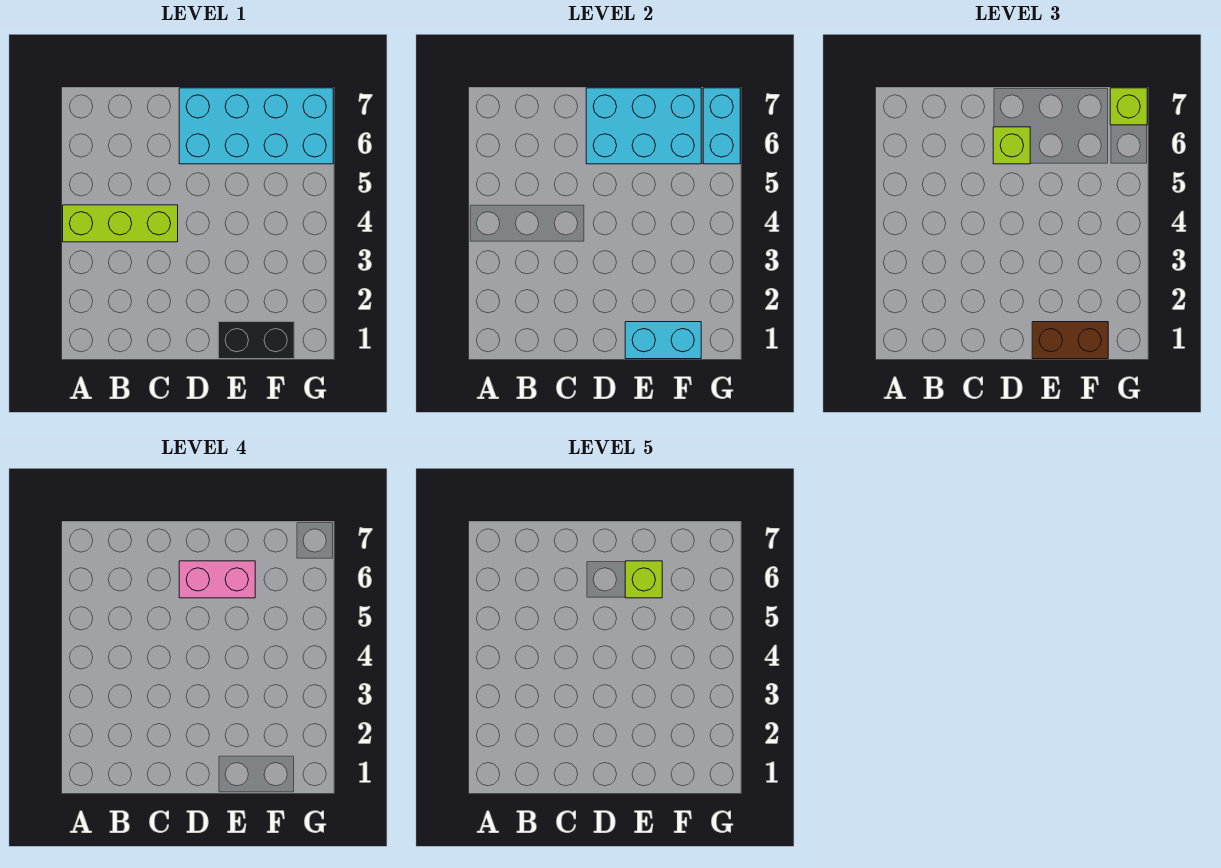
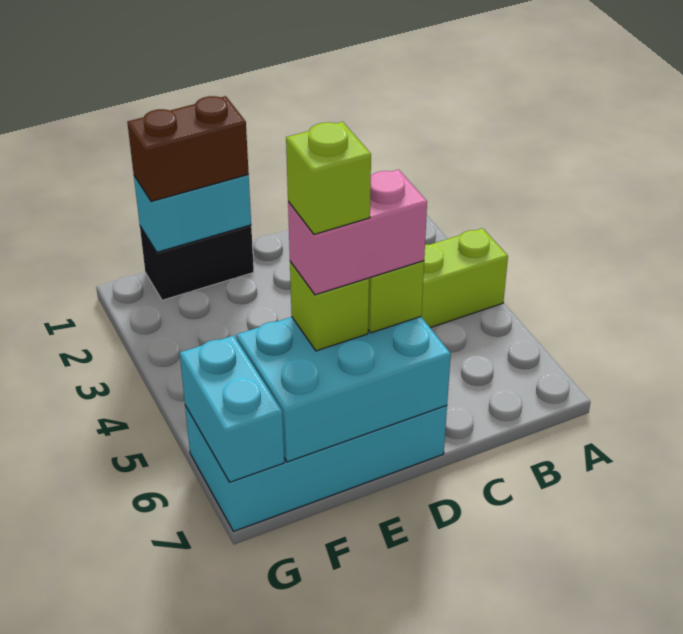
lime 1x1 brick [1110,88,1147,125] -> lime 1x1 brick moved to [290,261,369,351]

